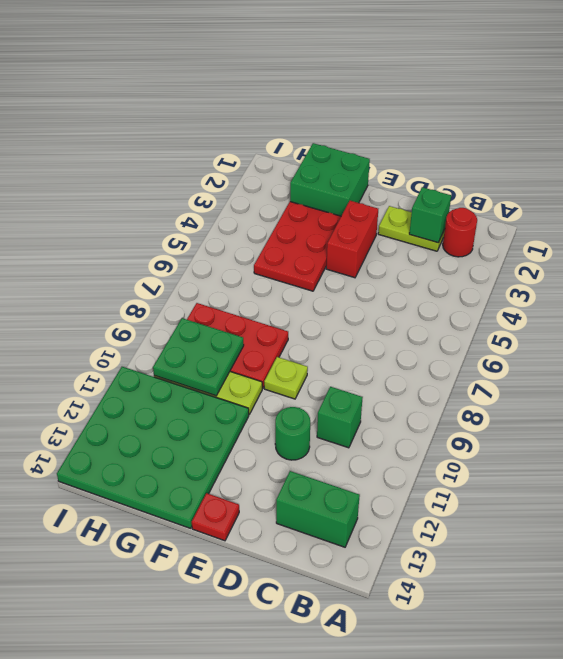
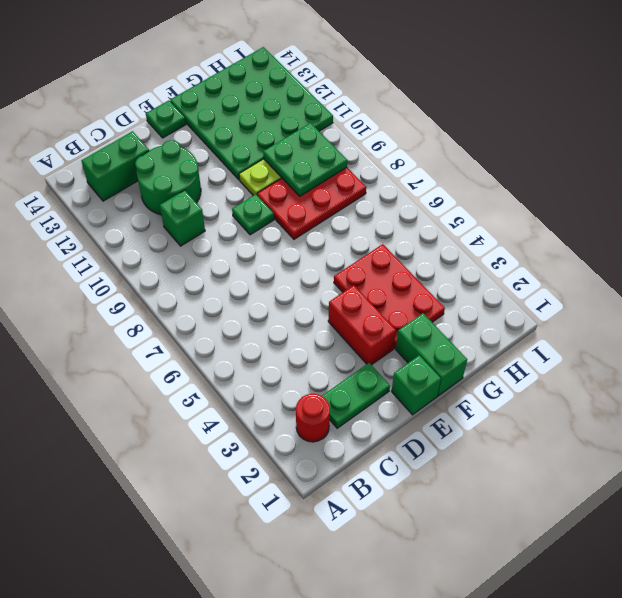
lime 1x2 plate [378,206,445,251] -> green 1x2 plate [322,363,390,428]
green 1x1 brick [409,187,451,243] -> green 1x1 brick moved to [392,355,441,415]
green 1x1 round brick [275,407,310,460] -> green 2x2 round brick [135,140,201,215]
lime 1x1 plate [264,357,308,399] -> green 1x1 plate [232,194,274,235]
red 1x1 plate [192,493,239,541] -> green 1x1 plate [146,100,186,138]
green 2x2 brick [290,143,370,216] -> green 1x2 brick [396,313,467,396]

